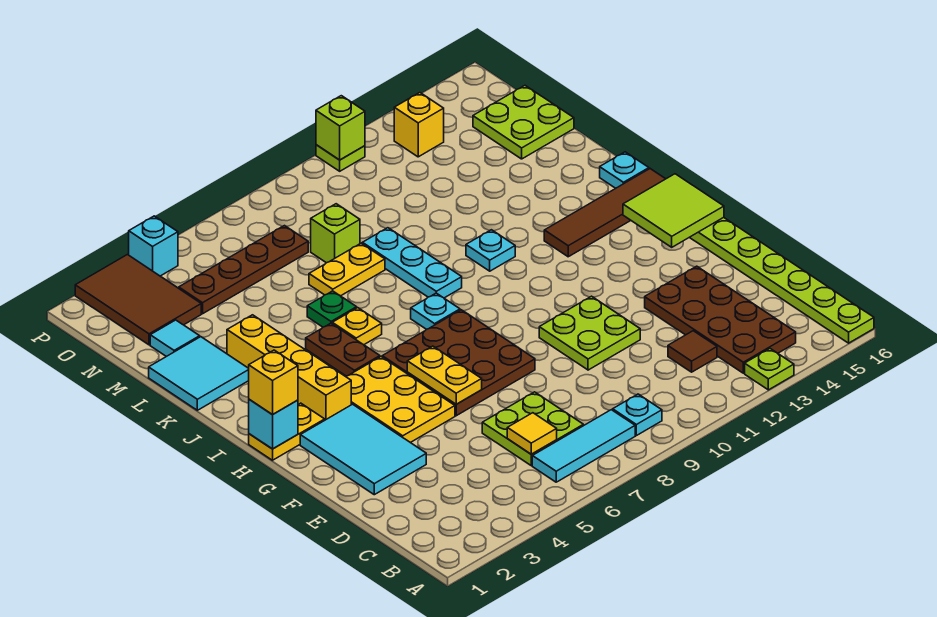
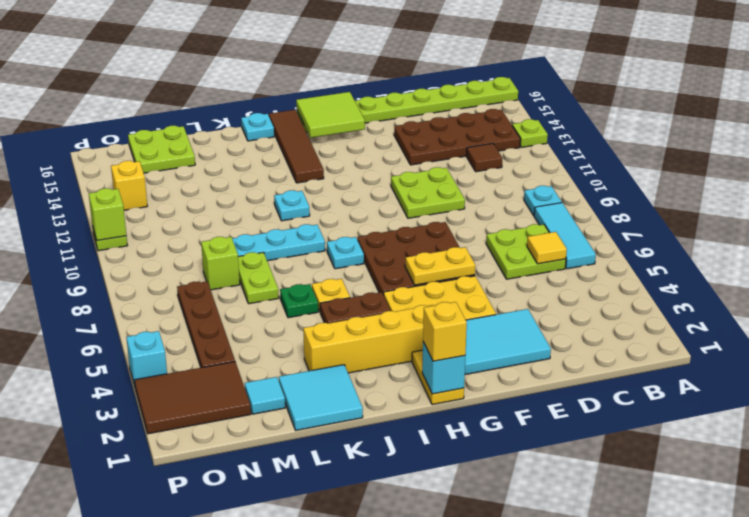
yellow 1x2 plate [309,243,385,296] -> lime 1x2 plate [238,252,279,304]

